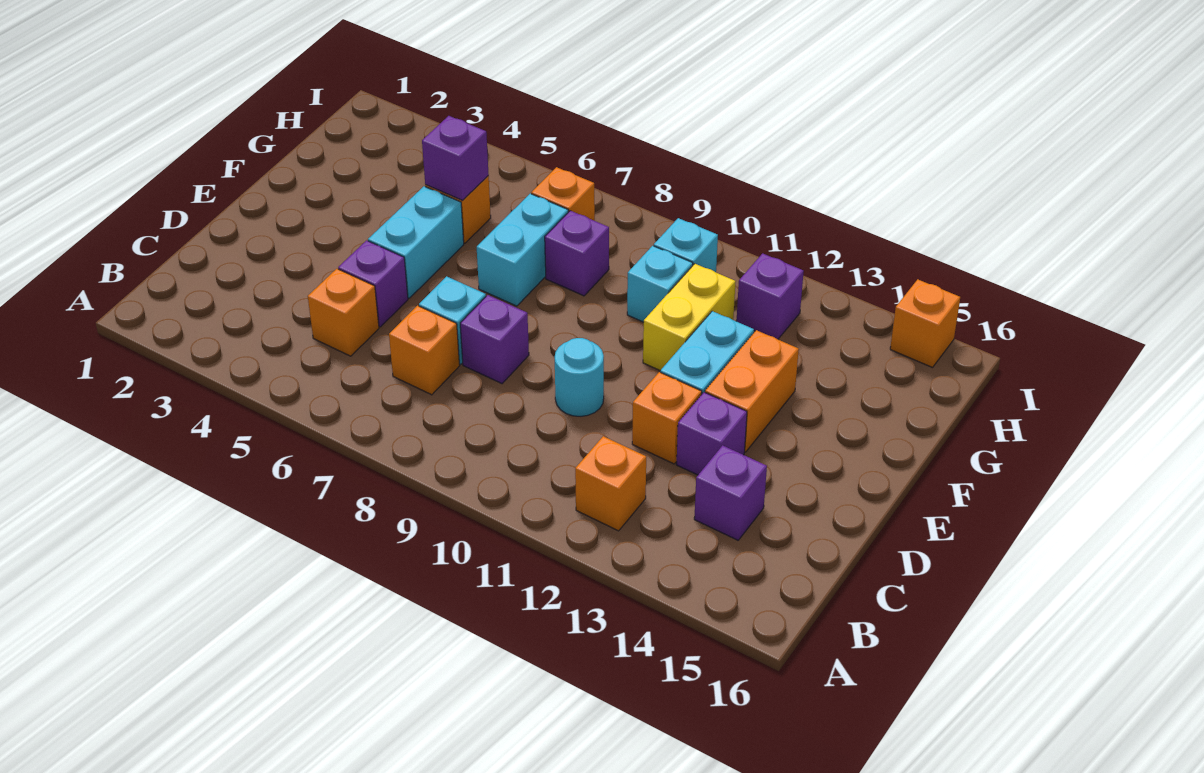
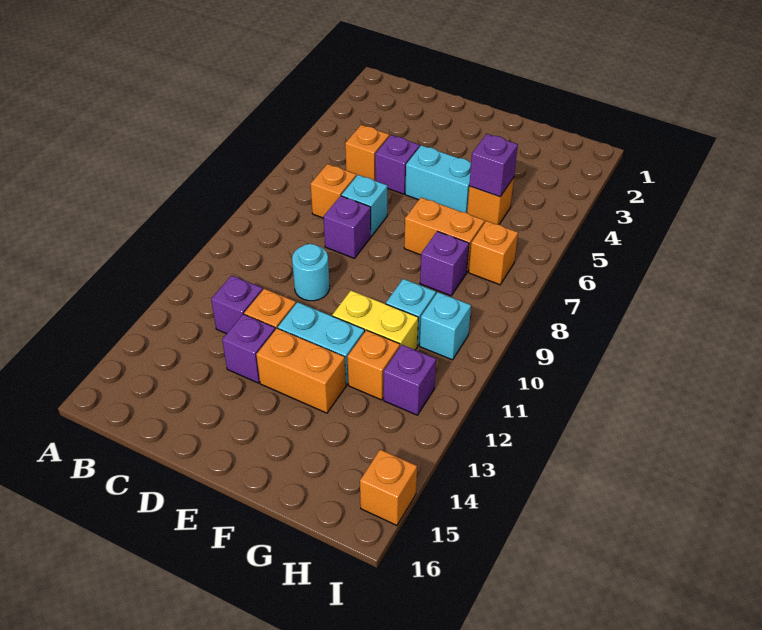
orange 1x1 brick [575,436,646,531] -> orange 1x1 brick moved to [348,330,400,400]
purple 1x1 brick [694,445,767,540] -> purple 1x1 brick moved to [211,275,263,334]
cyan 1x2 brick [477,194,568,306] -> orange 1x2 brick [404,197,485,272]

